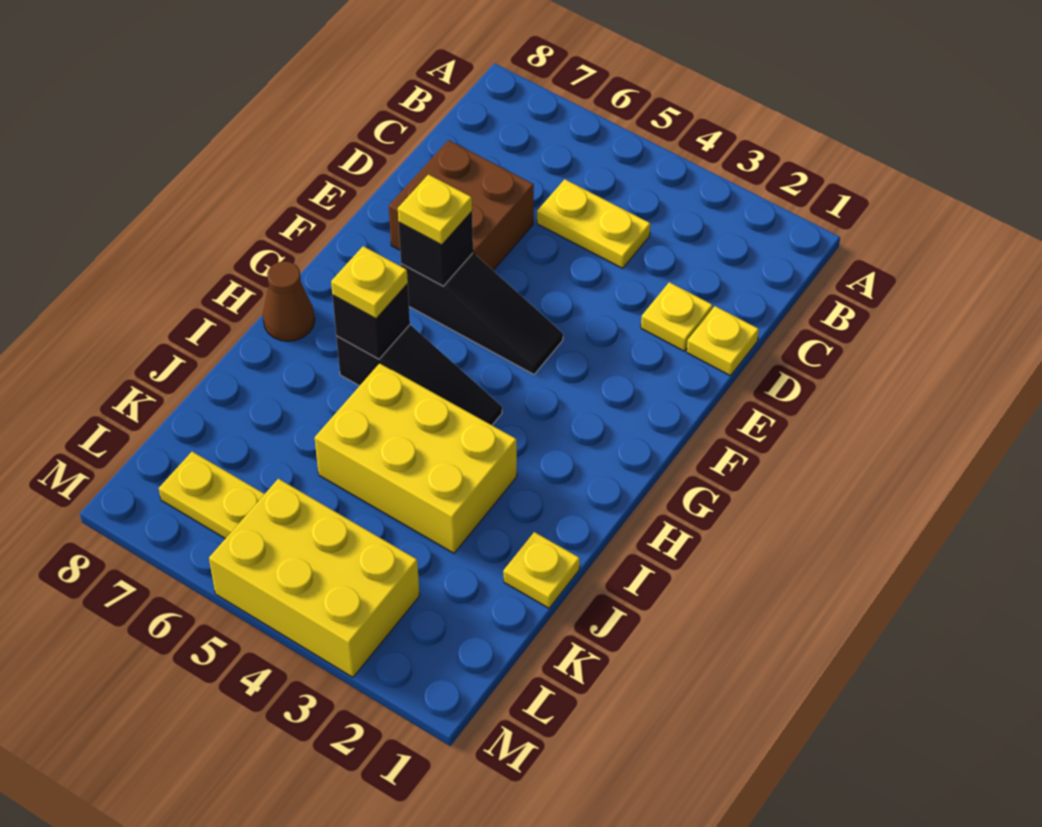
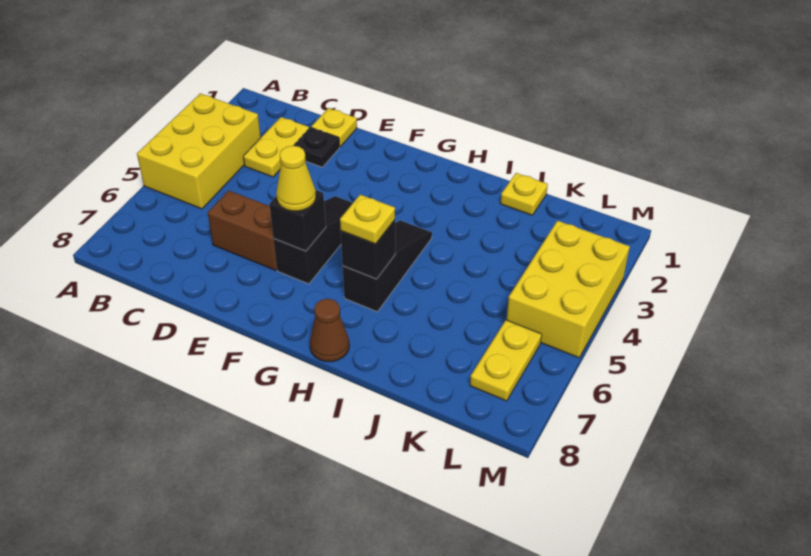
yellow 1x2 plate [537,179,650,268] -> yellow 1x2 plate moved to [243,117,309,177]
yellow 1x1 plate [641,282,713,351] -> black 1x1 plate [294,127,340,167]
brown 2x2 brick [389,140,534,270] -> brown 1x2 brick [208,190,277,270]
yellow 1x1 plate [398,175,472,245] -> yellow 1x1 cone [276,146,316,211]
yellow 2x3 brick [315,363,517,553] -> yellow 2x3 brick moved to [137,93,261,209]

